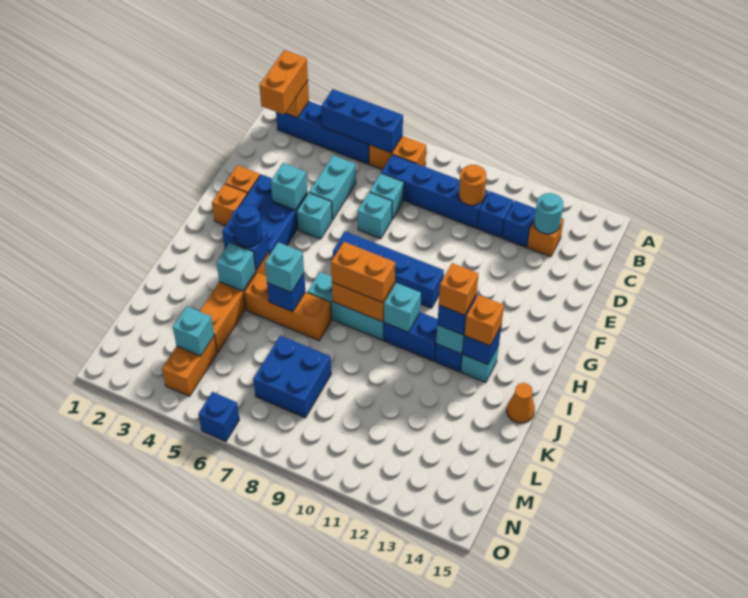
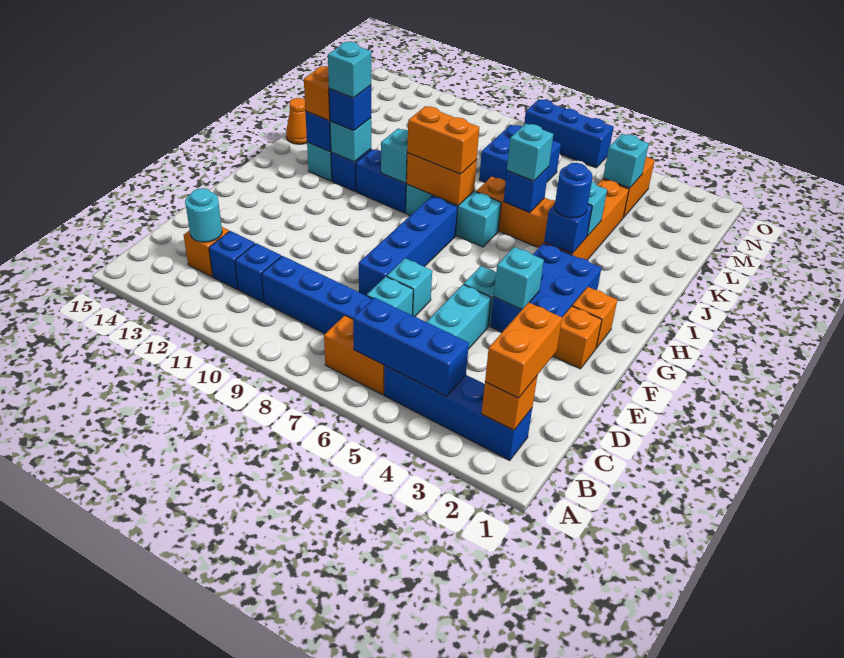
orange 1x1 round brick [459,165,486,205] -> none
blue 1x4 brick [333,231,444,308] -> blue 1x4 brick turned to [359,196,458,296]
orange 1x1 brick [439,263,479,315] -> cyan 1x1 brick [328,42,371,98]
blue 1x1 brick [198,392,240,442] -> blue 1x3 brick [524,99,614,168]

